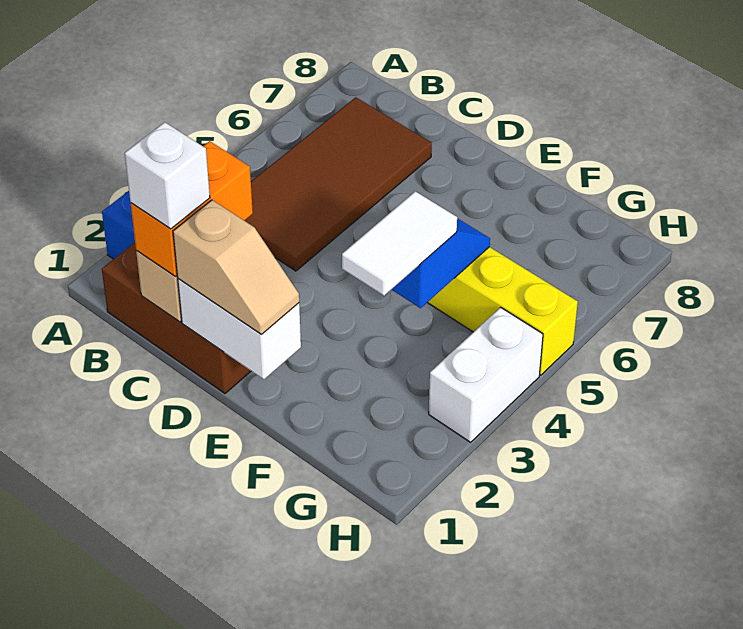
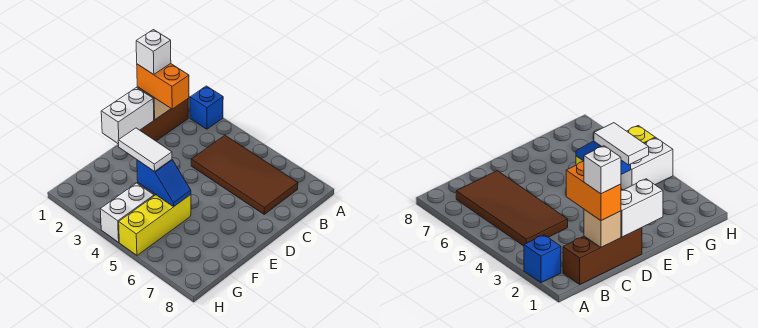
tan 1x2 slope [173,200,299,334] -> none
white 1x2 brick [429,307,543,442] -> white 1x2 brick turned to [100,183,154,242]

